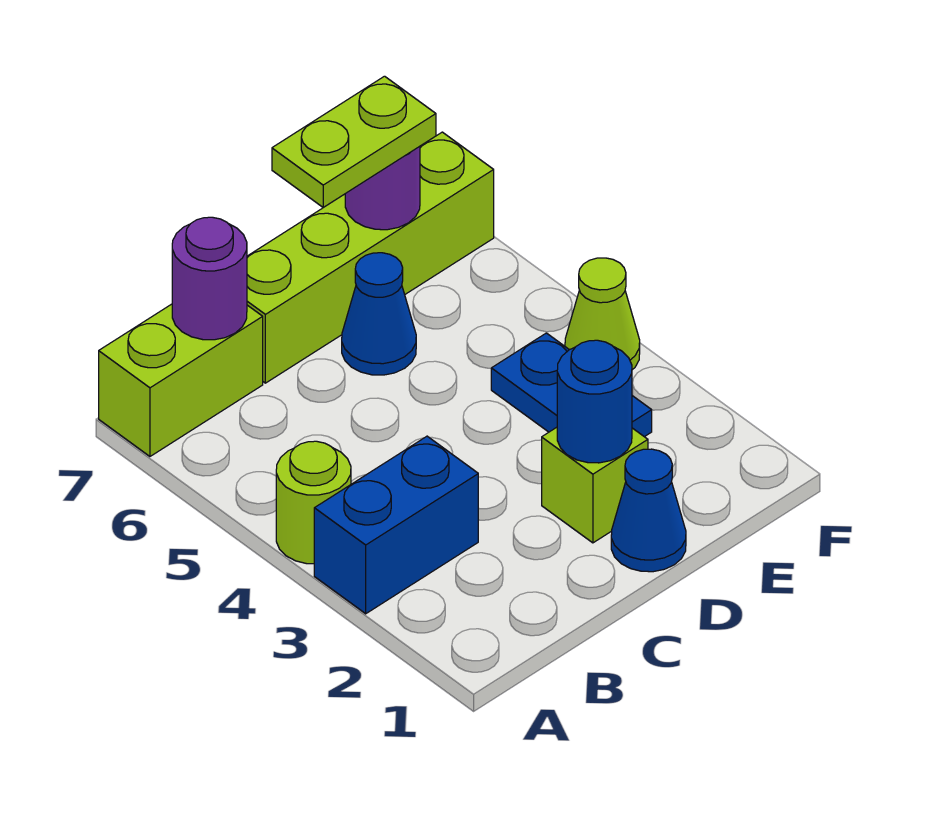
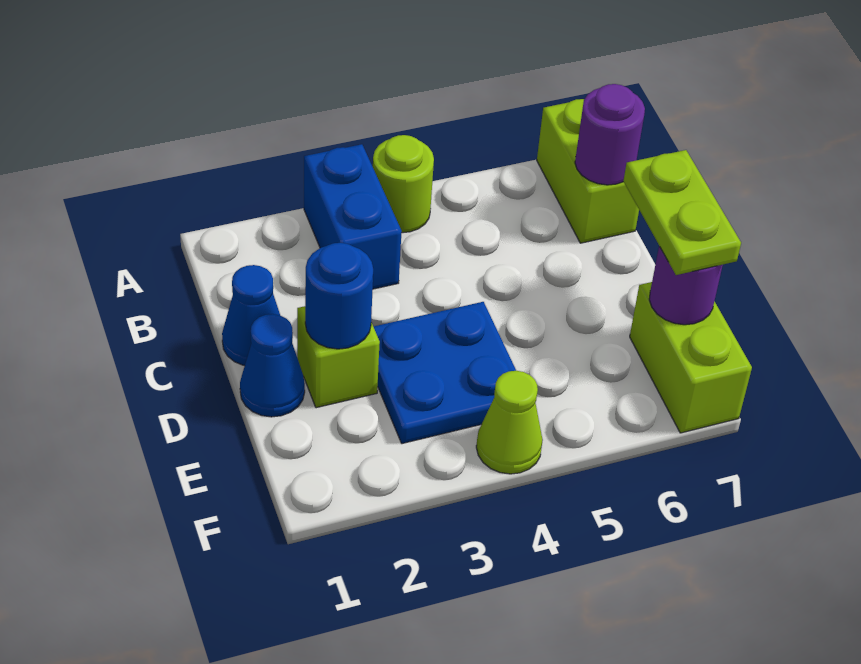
lime 1x4 brick [247,132,494,383] -> lime 1x2 brick [630,282,752,433]
blue 1x1 cone [342,253,416,375] -> blue 1x1 cone moved to [222,265,280,366]
blue 1x2 plate [491,333,652,437] -> blue 2x2 plate [373,302,516,444]

